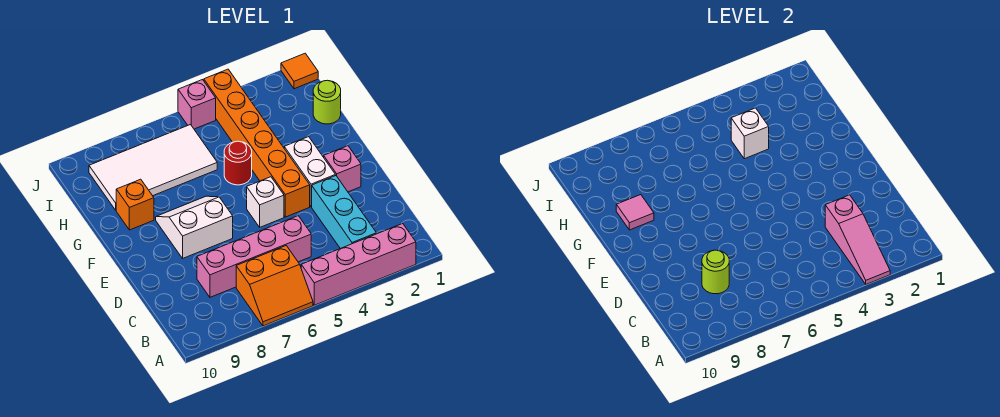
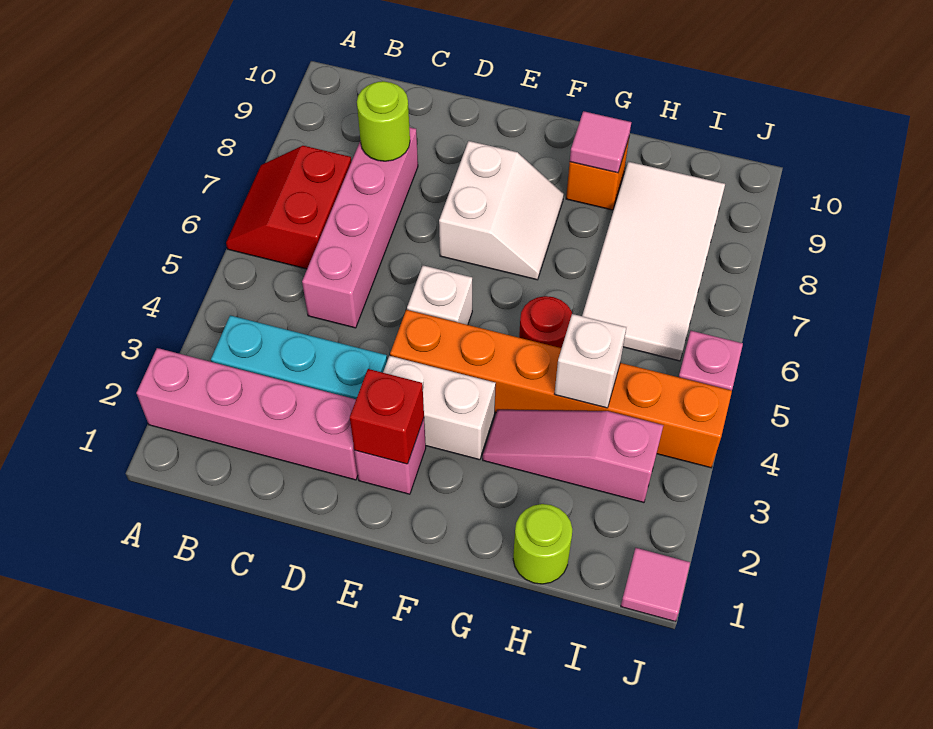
pink 1x4 brick [301,224,416,305] -> pink 1x4 brick turned to [136,348,358,480]
pink 1x3 slope [825,195,890,284] -> pink 1x3 slope moved to [483,410,663,503]
orange 2x2 slope [236,246,313,326] -> red 2x2 slope [226,146,351,269]
none -> red 1x1 brick [350,369,424,464]
orange 1x1 tile [281,53,318,89] -> pink 1x1 tile [621,548,690,621]

